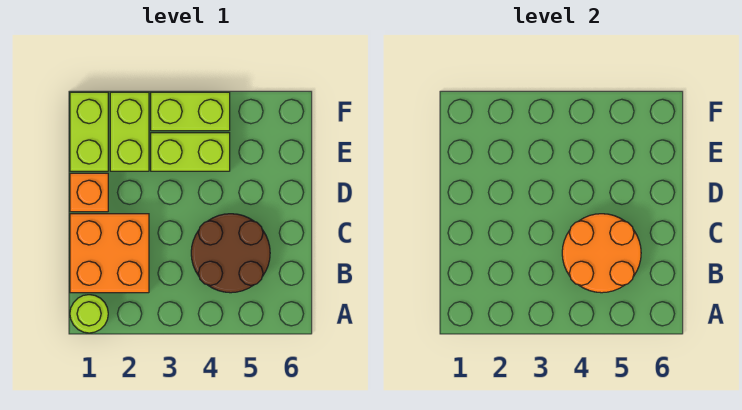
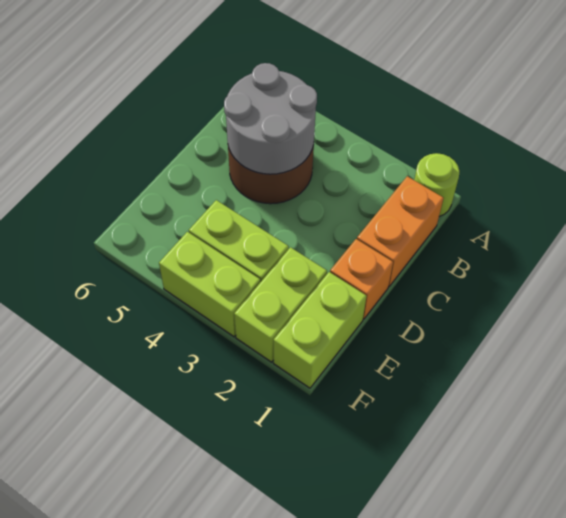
orange 2x2 brick [70,214,149,293] -> orange 1x2 brick [357,176,444,286]
orange 2x2 round brick [562,214,641,293] -> grey 2x2 round brick [224,63,317,174]

